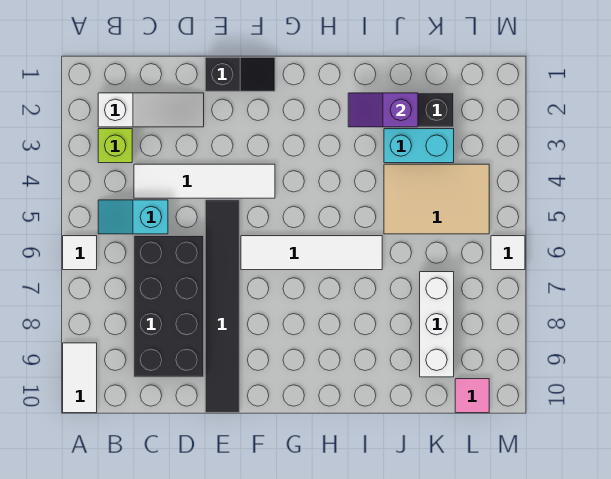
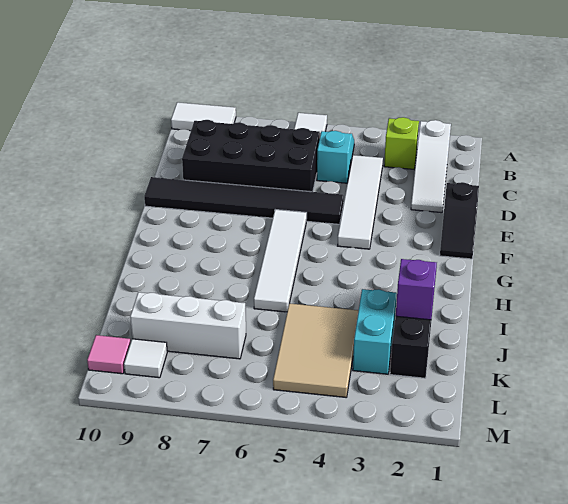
white 1x1 tile [491,236,525,270] -> white 1x1 tile moved to [124,339,167,378]

